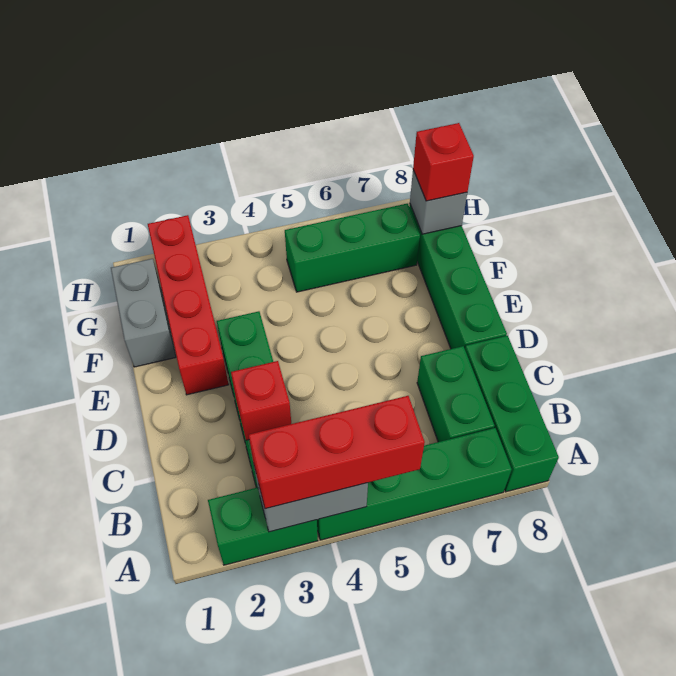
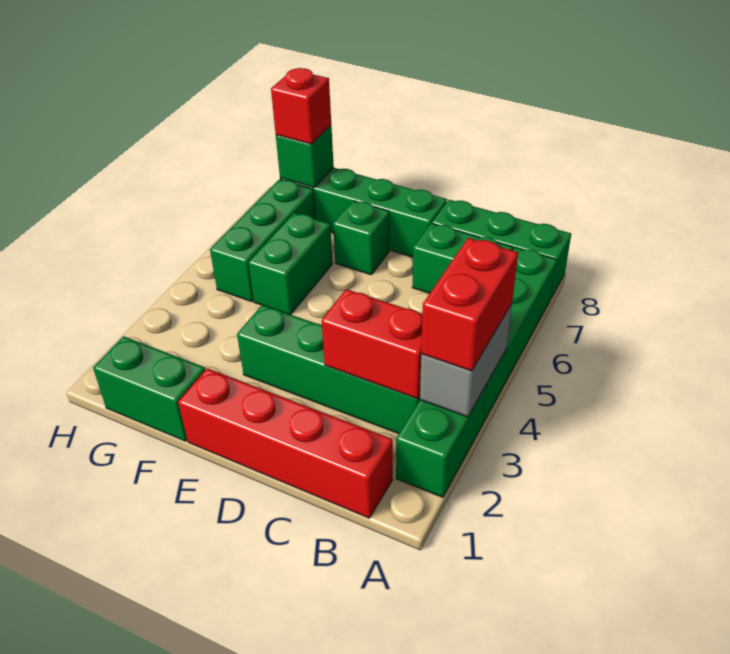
red 1x3 brick [249,396,425,509] -> red 1x2 brick [421,238,518,371]
red 1x1 brick [231,361,291,440] -> red 1x2 brick [322,289,422,399]
red 1x4 brick [148,215,229,395] -> red 1x4 brick moved to [178,368,393,518]
none -> green 1x1 brick [333,201,389,275]
grey 1x2 brick [111,259,176,367] -> green 1x2 brick [93,336,205,441]
none -> green 1x2 brick [248,213,333,315]
grey 1x1 brick [410,170,467,234] -> green 1x1 brick [276,125,334,188]

